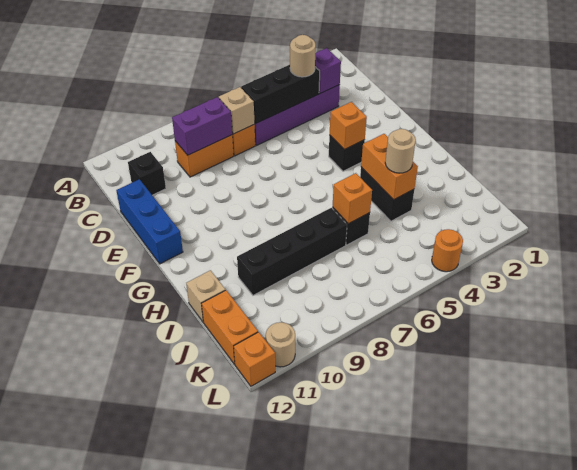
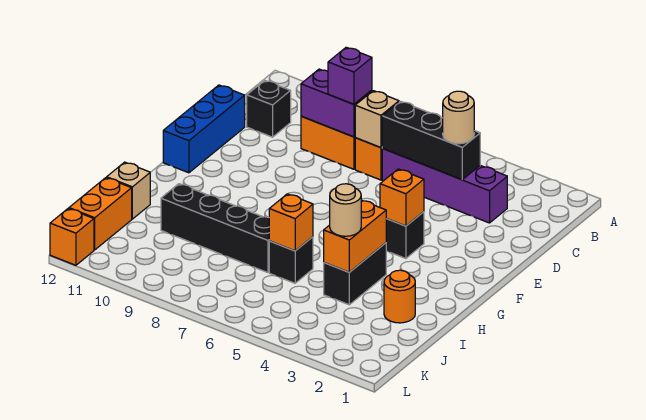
purple 1x1 brick [315,48,341,93] -> purple 1x1 brick moved to [328,47,372,104]
orange 1x1 round brick [432,229,463,272] -> orange 1x1 round brick moved to [384,270,415,323]
tan 1x1 round brick [266,322,295,367] -> none

